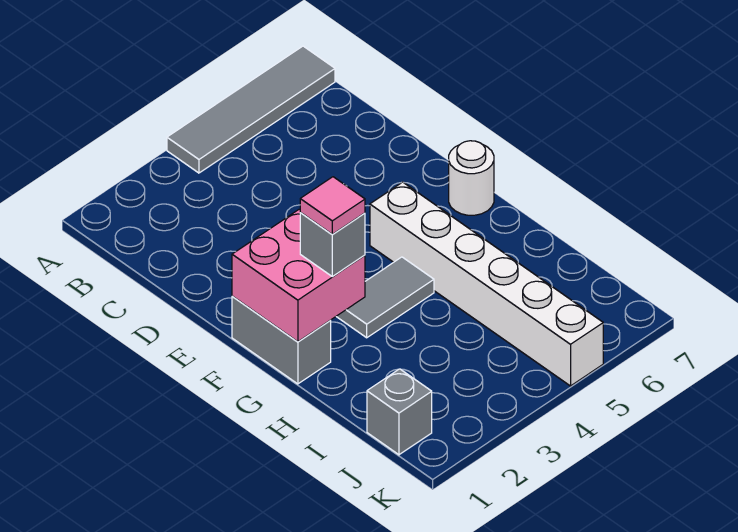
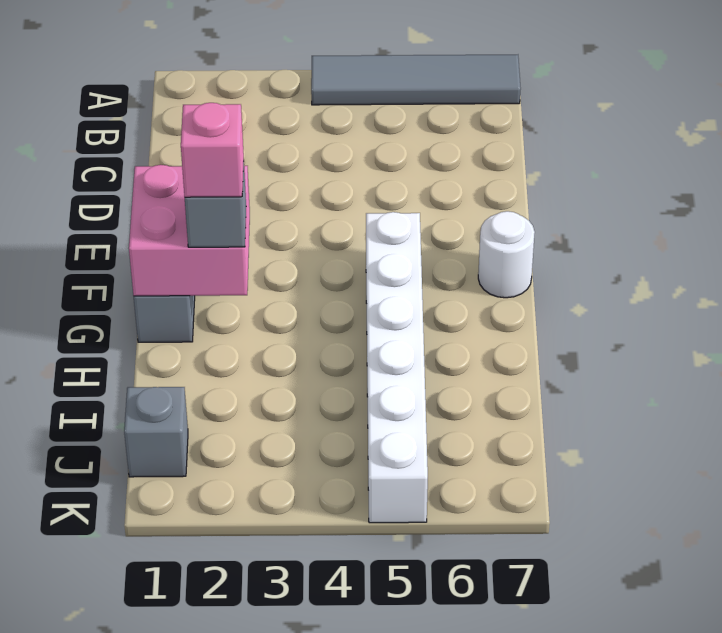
pink 1x1 tile [300,177,365,234] -> pink 1x1 brick [181,103,244,197]
grey 1x2 tile [336,257,434,338] -> none

